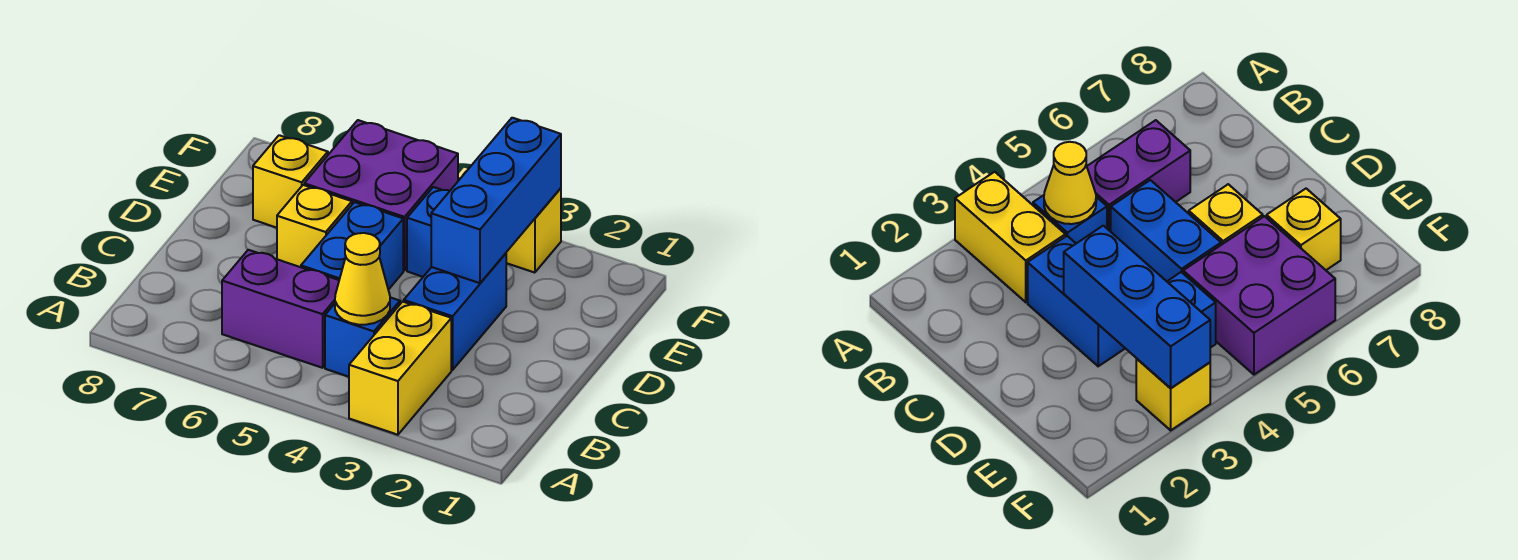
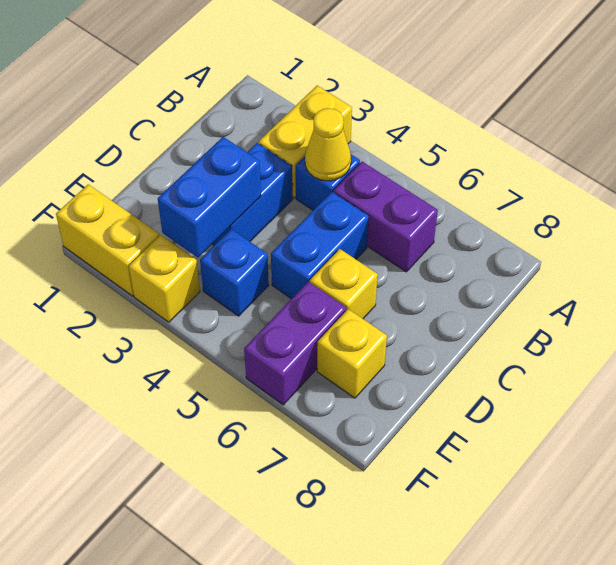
blue 1x3 brick [431,118,561,283] -> blue 1x2 brick [158,137,261,257]
purple 2x2 brick [304,120,458,270] -> purple 1x2 brick [244,282,346,405]
none -> yellow 1x2 brick [56,184,159,296]

